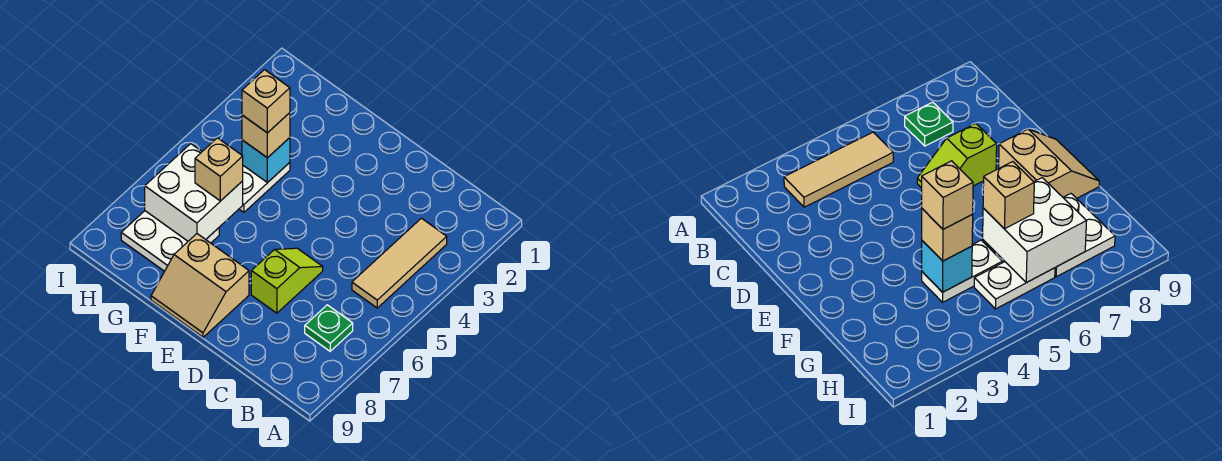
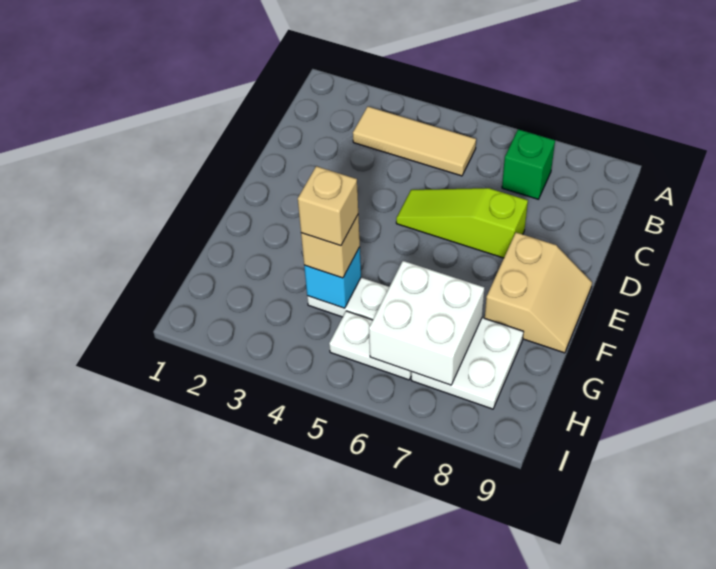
green 1x1 plate [305,305,353,351] -> green 1x1 brick [502,129,555,199]
lime 1x2 slope [251,248,323,313] -> lime 1x3 slope [396,188,528,258]
tan 1x1 brick [195,138,243,201] -> none

